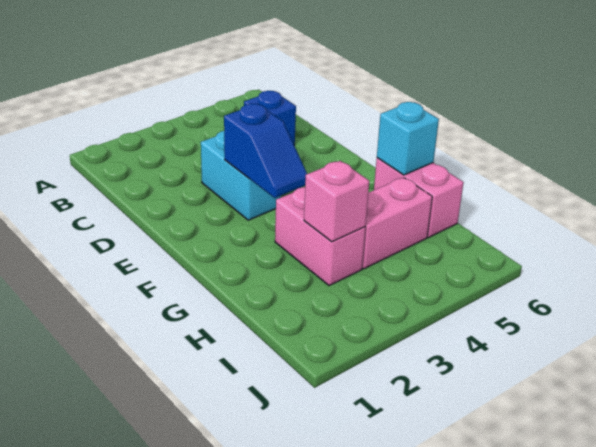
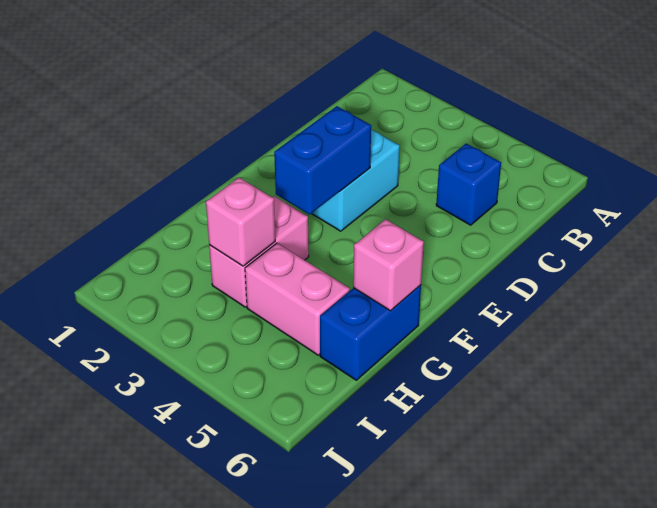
blue 1x2 slope [224,104,307,198] -> blue 1x2 brick [274,106,371,215]
pink 1x2 brick [374,158,464,237] -> blue 1x2 brick [320,285,421,380]
cyan 1x1 brick [377,102,439,175] -> pink 1x1 brick [353,219,424,311]

